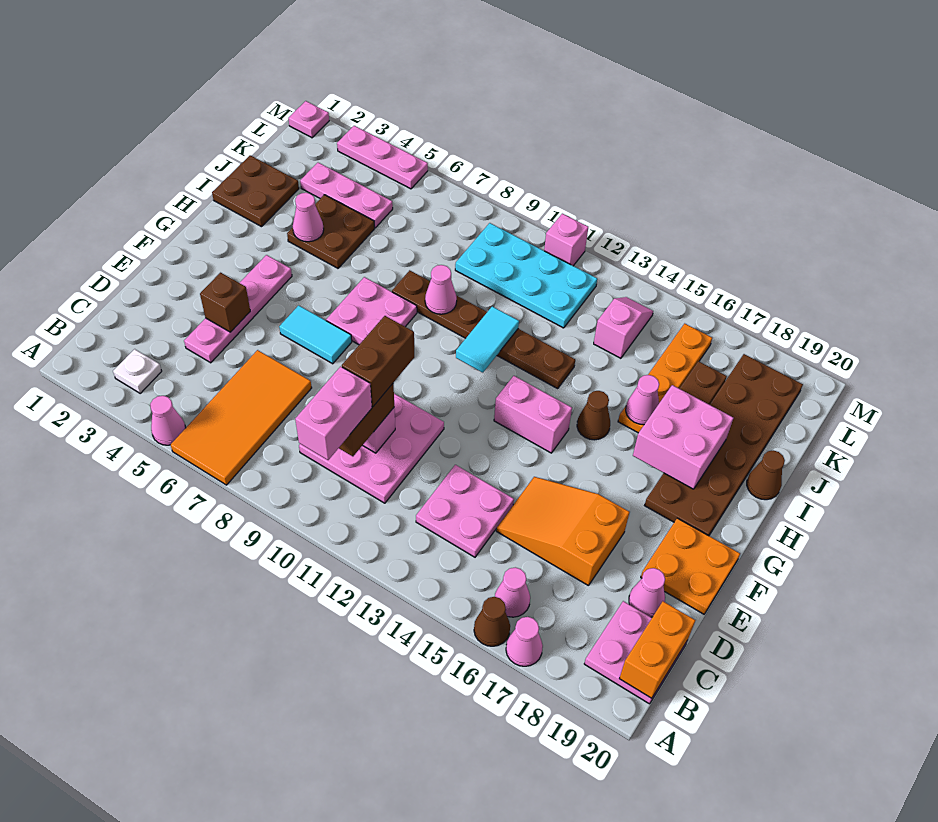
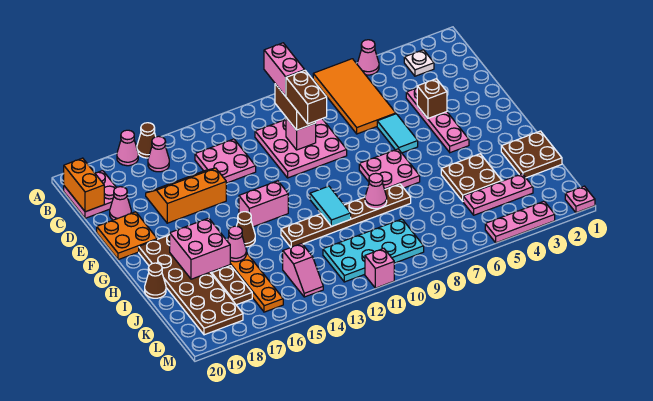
orange 2x3 slope [496,477,629,586] -> orange 2x3 slope turned to [146,168,226,223]
cyan 1x2 tile [279,305,352,364] -> cyan 1x2 tile turned to [377,114,418,153]
pink 1x1 cone [293,193,324,242] -> none

